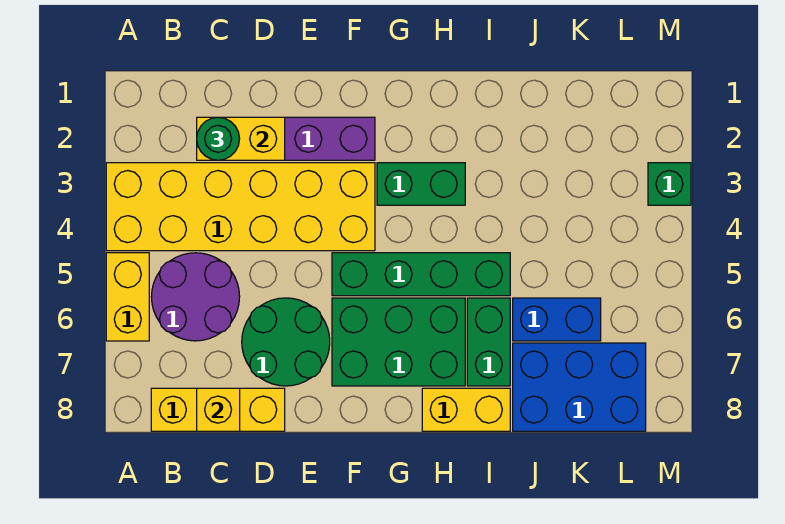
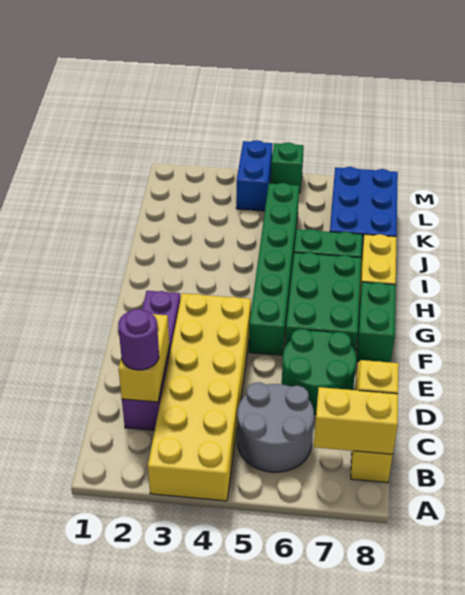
yellow 1x2 brick [106,253,149,341] -> yellow 1x2 brick moved to [314,387,398,454]
purple 2x2 round brick [151,253,240,341] -> grey 2x2 round brick [237,382,314,472]
green 1x1 round brick [197,117,240,160] -> purple 1x1 round brick [118,309,159,370]
green 1x4 brick [332,253,510,296] -> green 1x6 brick [249,183,299,355]
green 1x2 brick [377,163,465,205] -> green 1x2 brick moved to [356,282,396,362]
blue 1x2 brick [513,298,601,341] -> blue 1x2 brick moved to [236,140,273,211]
green 1x1 brick [648,163,691,205] -> green 1x1 brick moved to [271,142,304,193]

